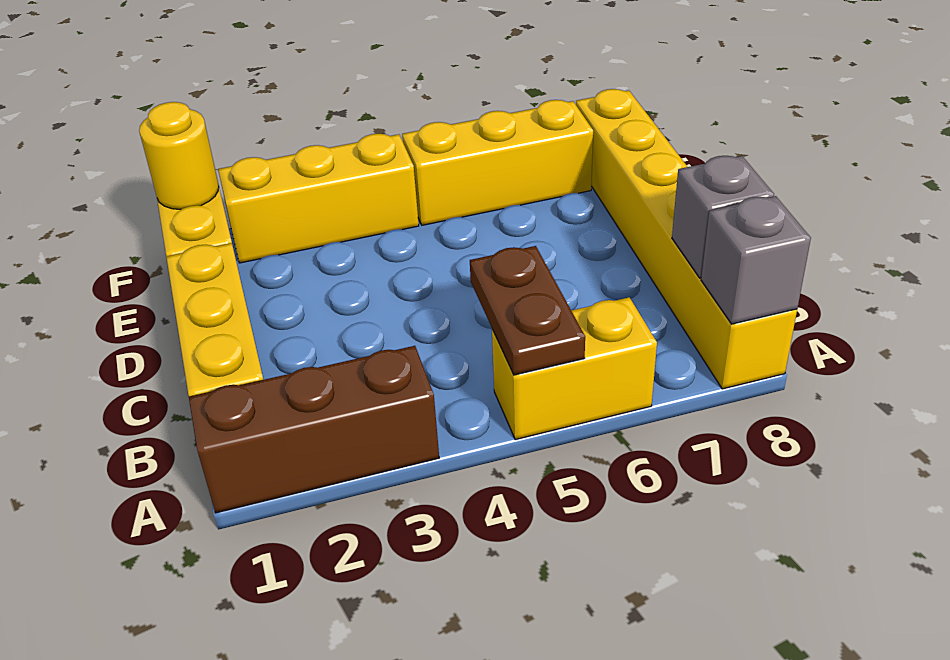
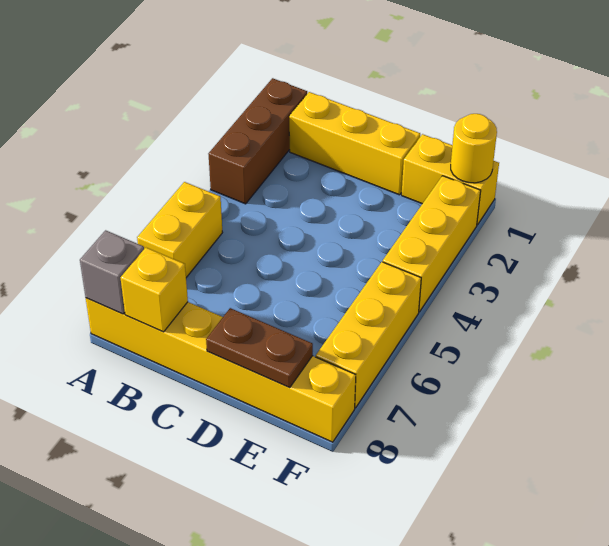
brown 1x2 plate [470,246,585,375] -> brown 1x2 plate moved to [206,308,313,388]
grey 1x1 brick [672,156,774,278] -> yellow 1x1 brick [121,248,188,332]

